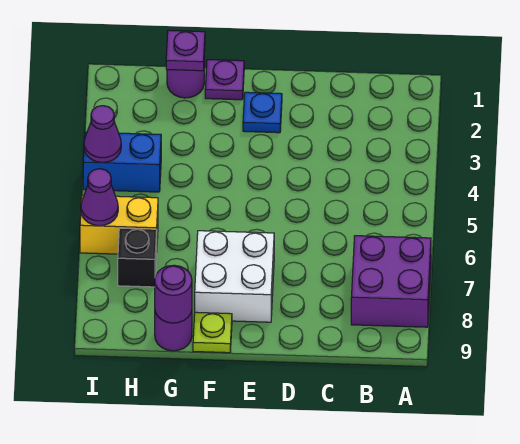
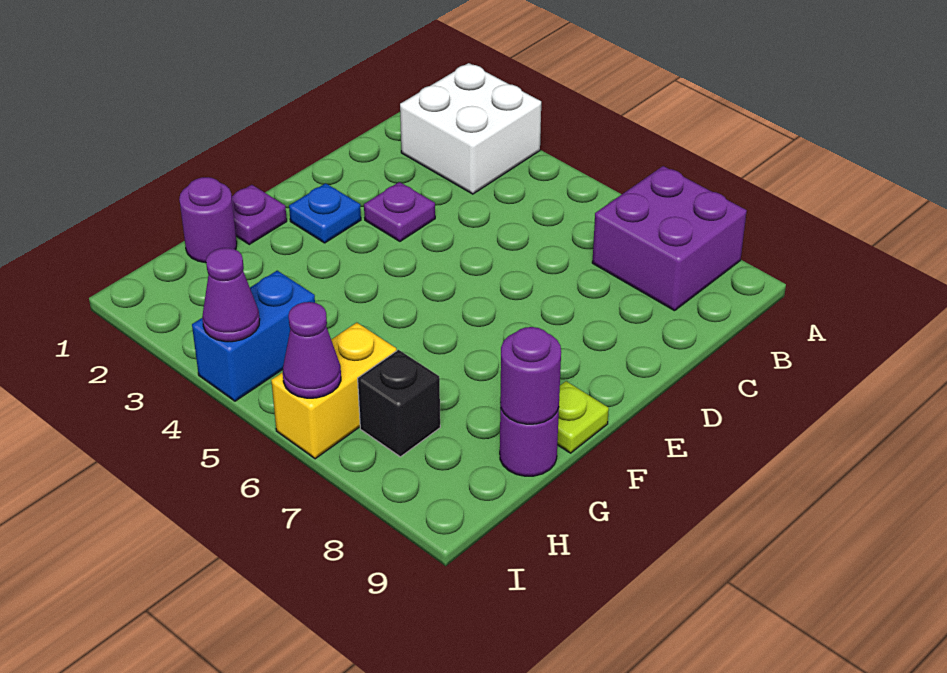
white 2x2 brick [195,231,274,322] -> white 2x2 brick moved to [400,63,541,194]
purple 1x1 plate [166,30,205,71] -> purple 1x1 plate moved to [364,182,435,241]

